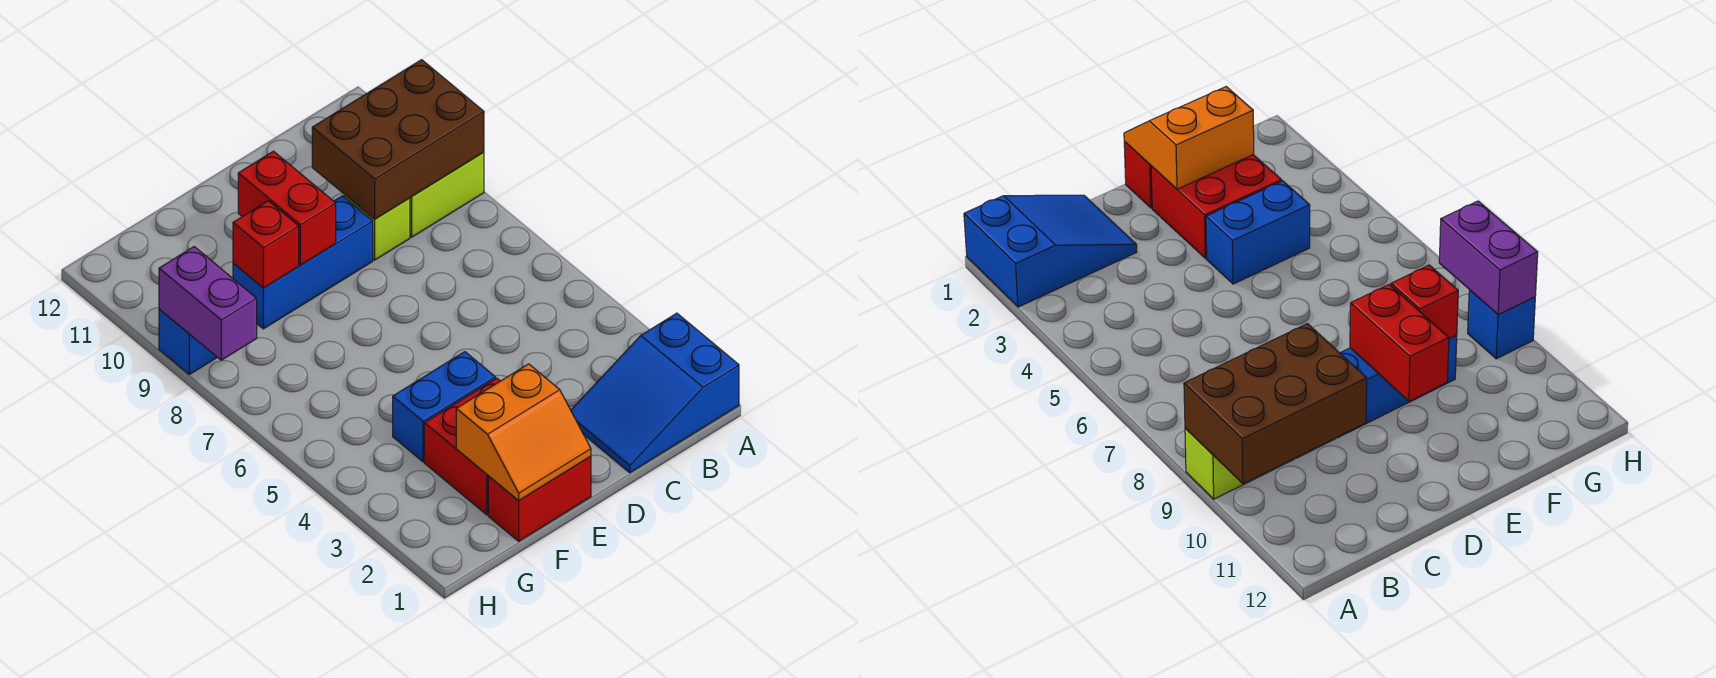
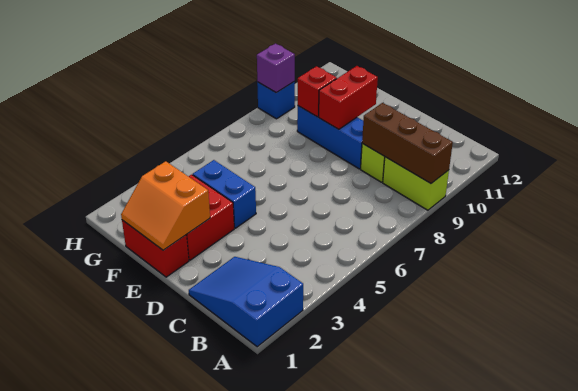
brown 2x3 brick [312,60,484,219] -> brown 1x3 brick [362,103,453,183]
purple 1x2 brick [159,247,257,360] -> purple 1x1 brick [257,44,295,93]

